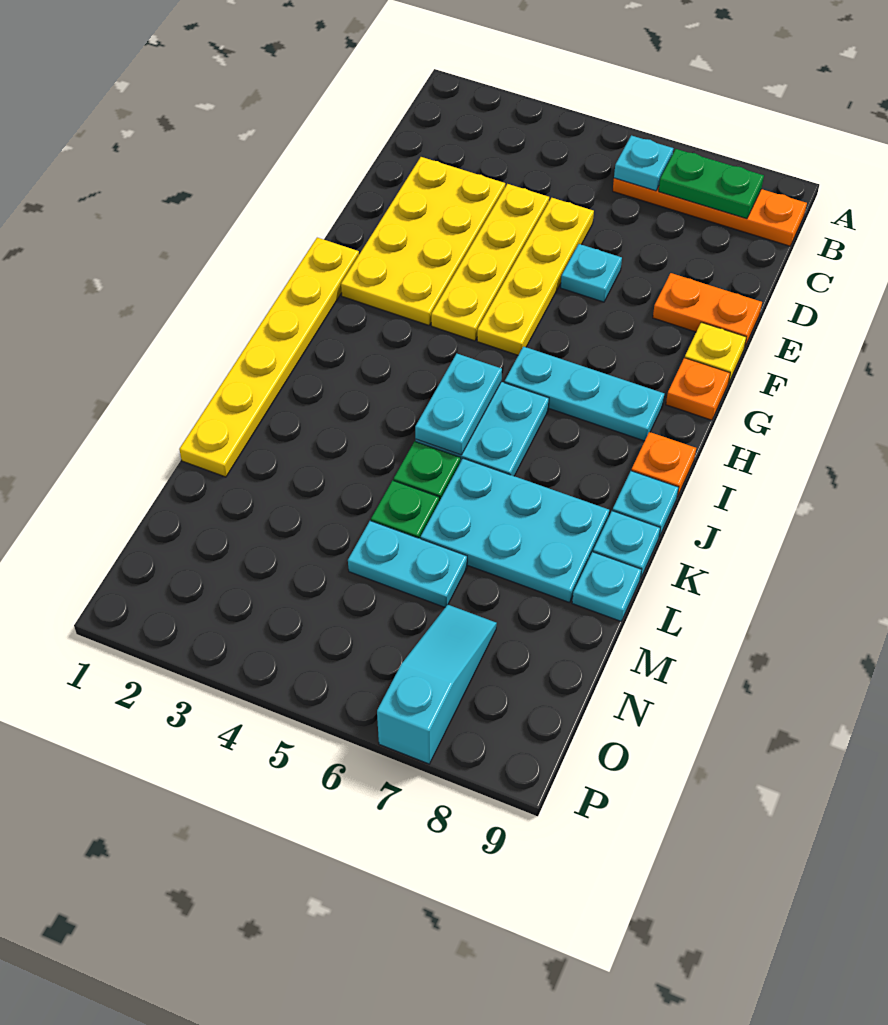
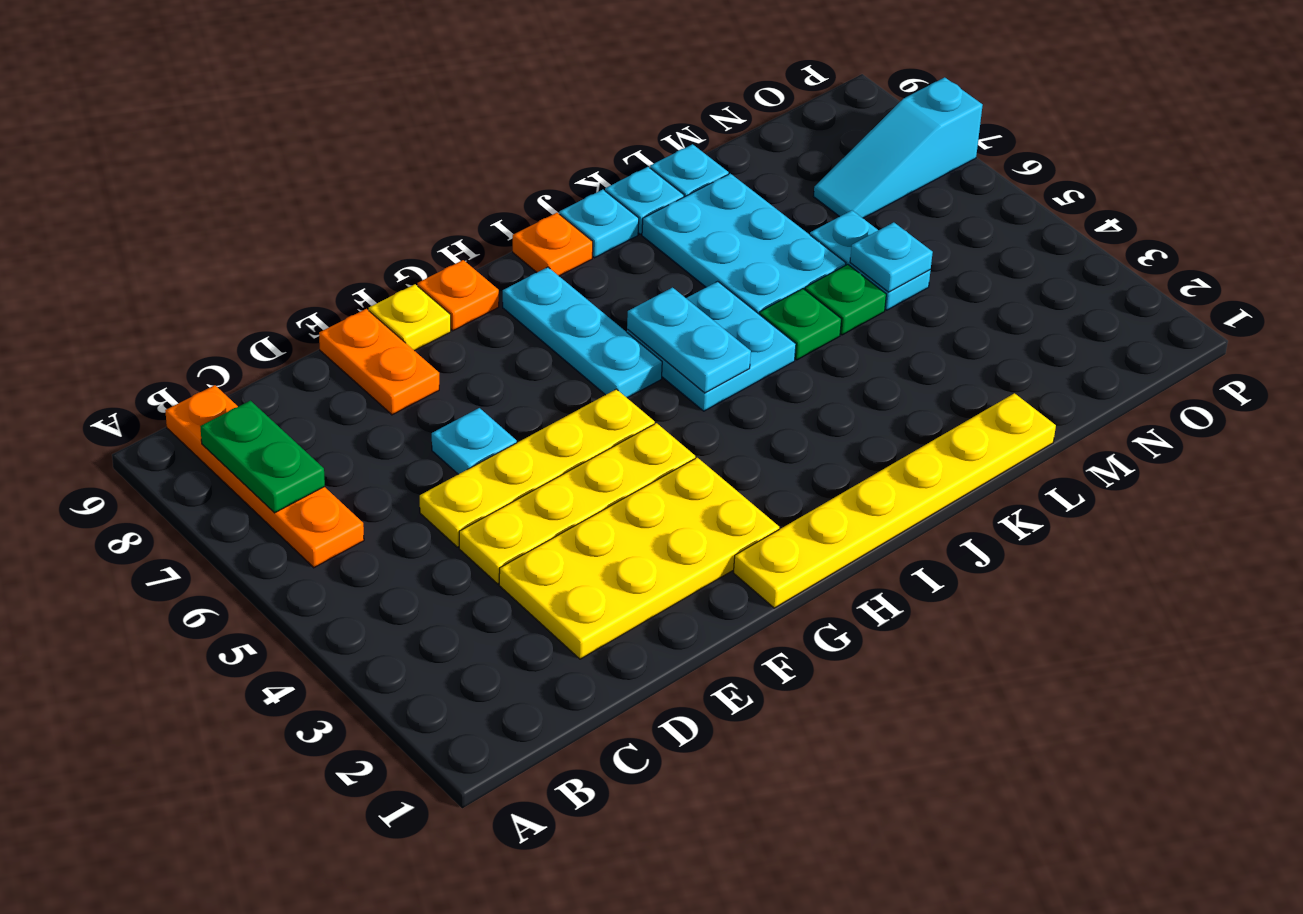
cyan 1x1 plate [614,135,673,191] -> cyan 1x1 plate moved to [850,222,933,292]
cyan 1x2 plate [415,354,502,455] -> cyan 1x2 plate turned to [627,288,751,393]

